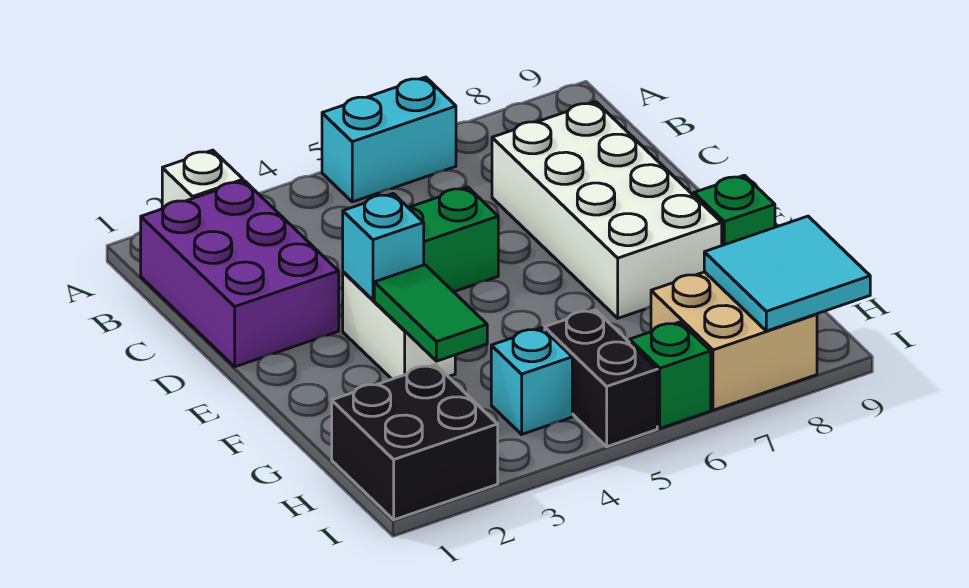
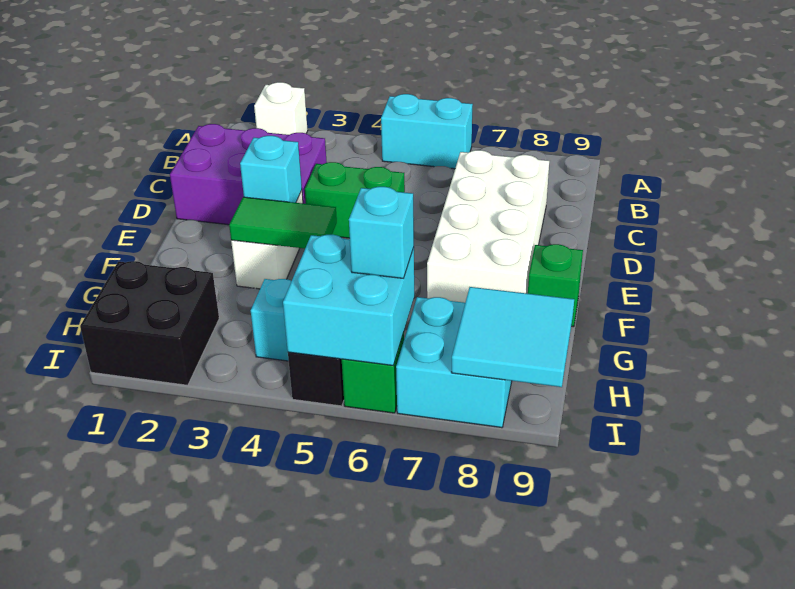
purple 2x3 brick [141,181,339,367] -> purple 2x3 brick turned to [170,124,327,225]
green 1x2 tile [374,265,487,361] -> green 1x2 tile turned to [229,197,337,248]
none -> cyan 2x2 brick [283,235,414,365]
none -> cyan 1x1 brick [349,187,414,278]
tan 2x2 brick [651,272,817,410] -> cyan 2x2 brick [396,297,512,428]

